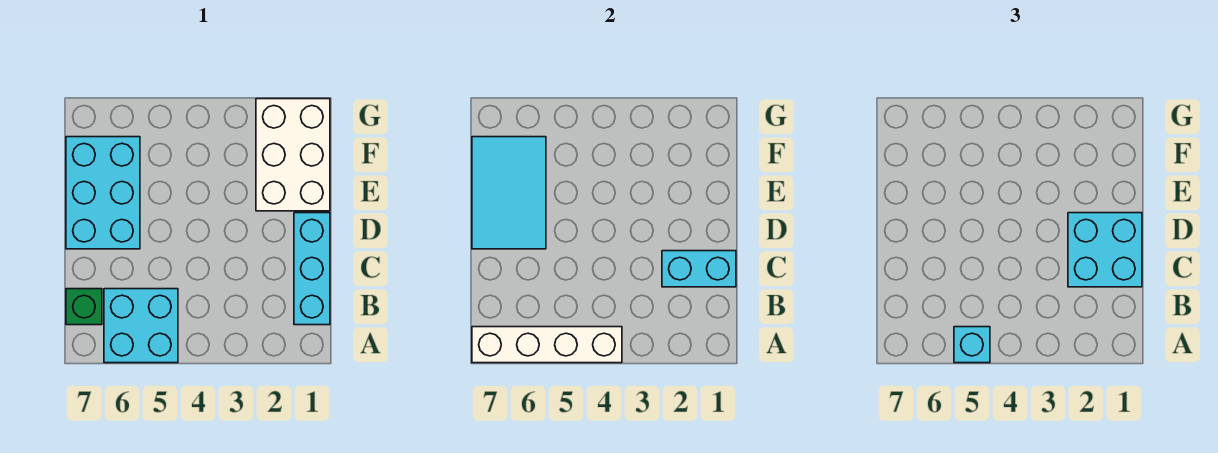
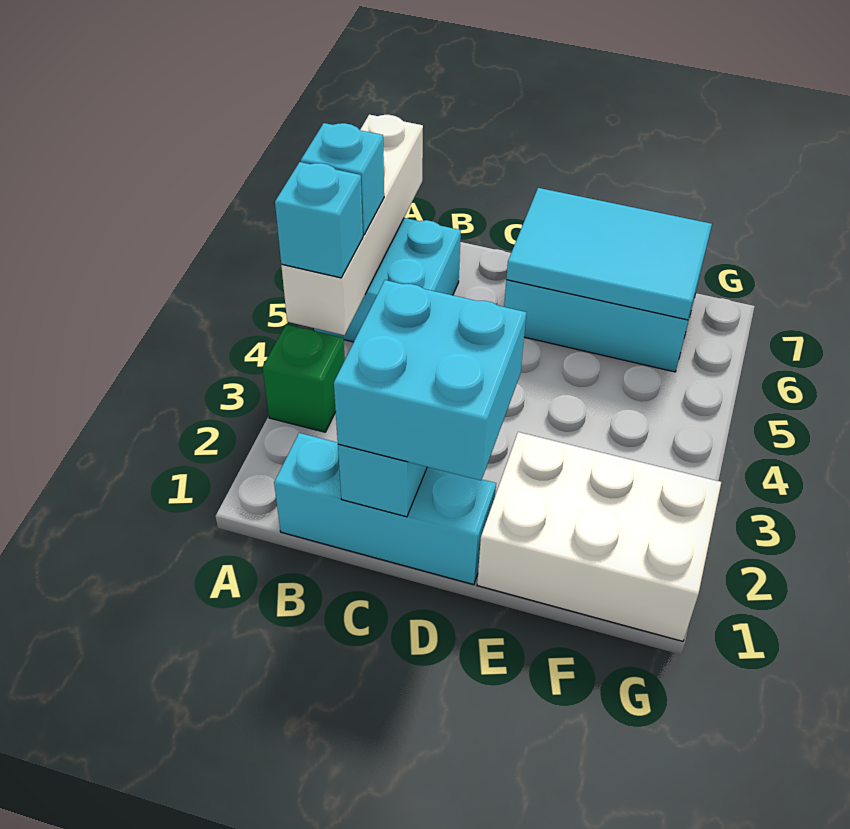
none -> cyan 1x1 brick [275,162,363,278]
green 1x1 brick [66,289,102,325] -> green 1x1 brick moved to [263,324,345,432]

